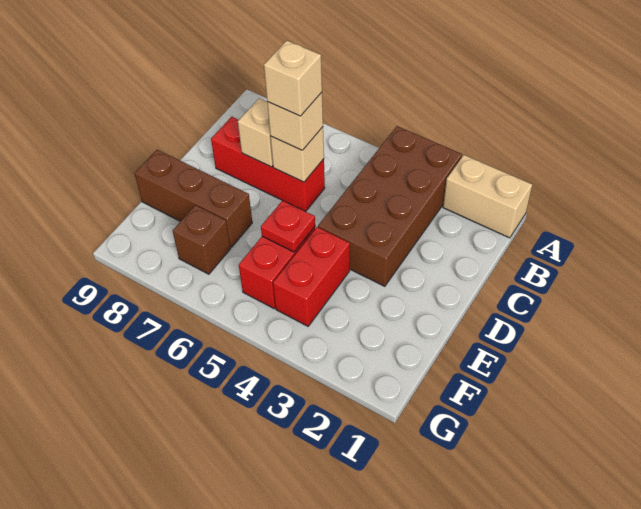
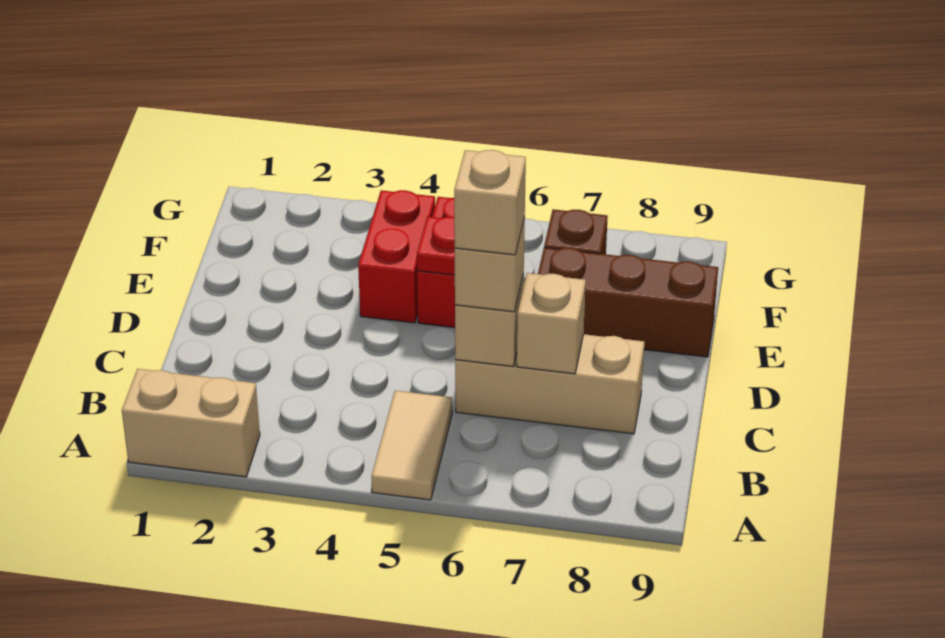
brown 2x4 brick [318,126,462,286] -> none
none -> tan 1x2 tile [371,391,452,500]
red 1x3 brick [211,117,325,211] -> tan 1x3 brick [455,334,644,434]

